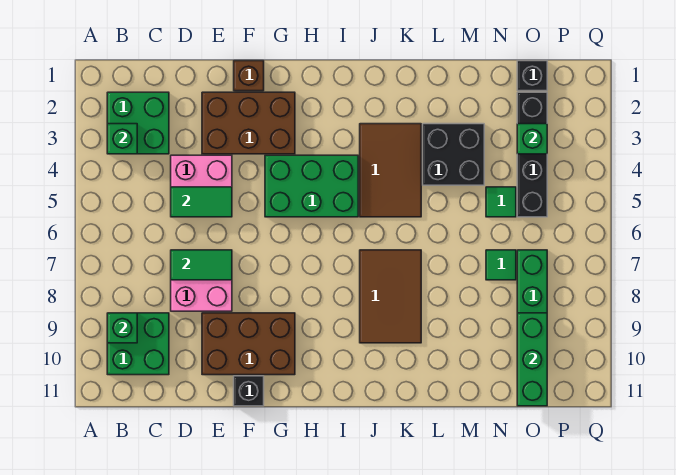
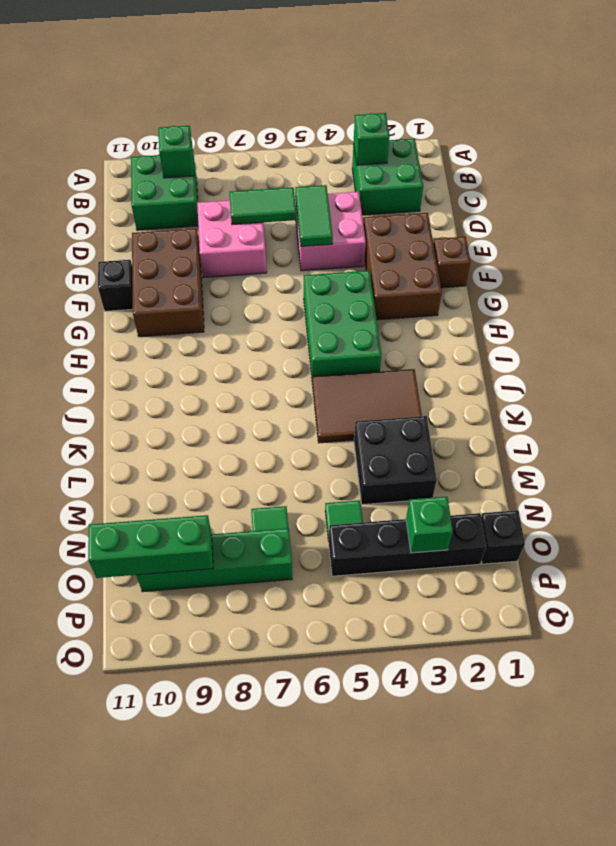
green 1x2 tile [171,250,232,280] -> green 1x2 tile turned to [229,187,296,224]
brown 2x3 tile [360,250,421,343] -> none

